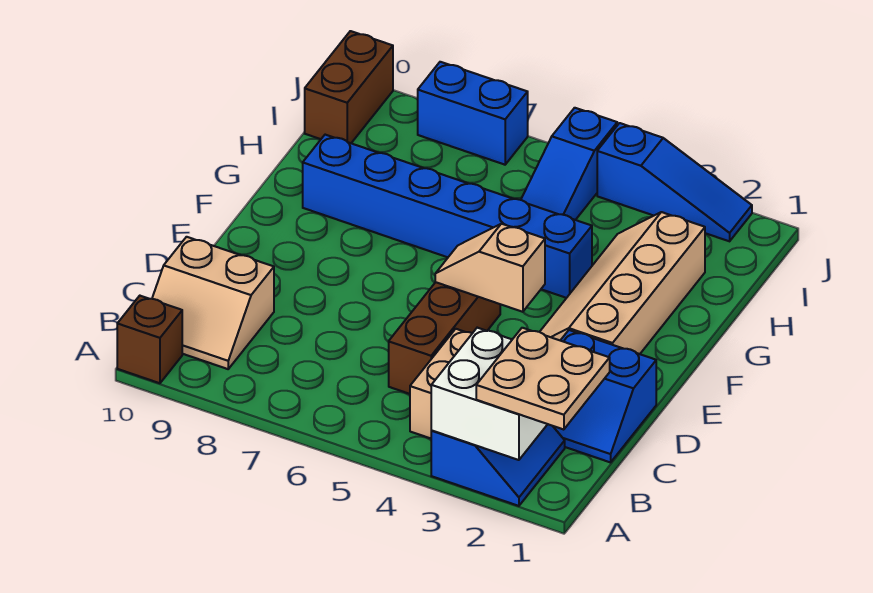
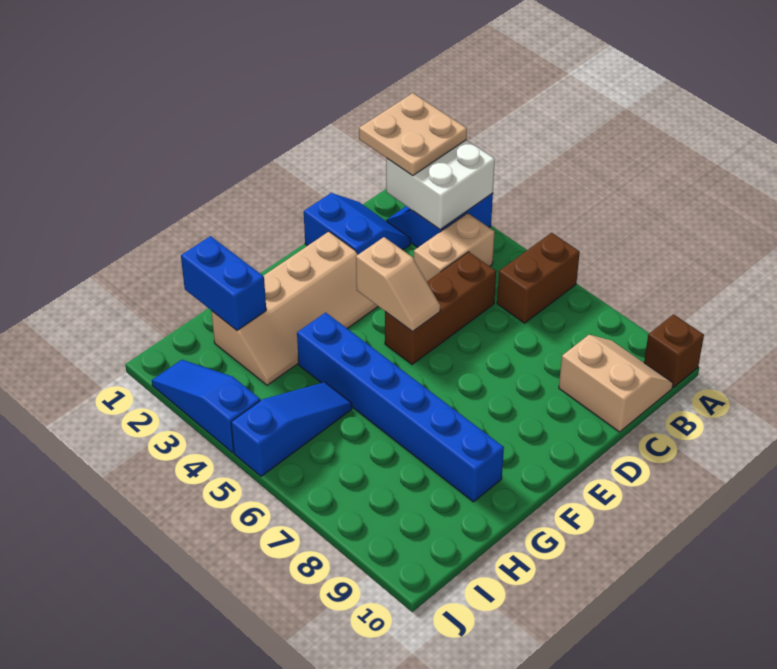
brown 1x2 brick [305,31,393,143] -> brown 1x2 brick moved to [497,233,580,323]
blue 1x2 brick [418,62,528,165] -> blue 1x2 brick moved to [181,236,266,330]

